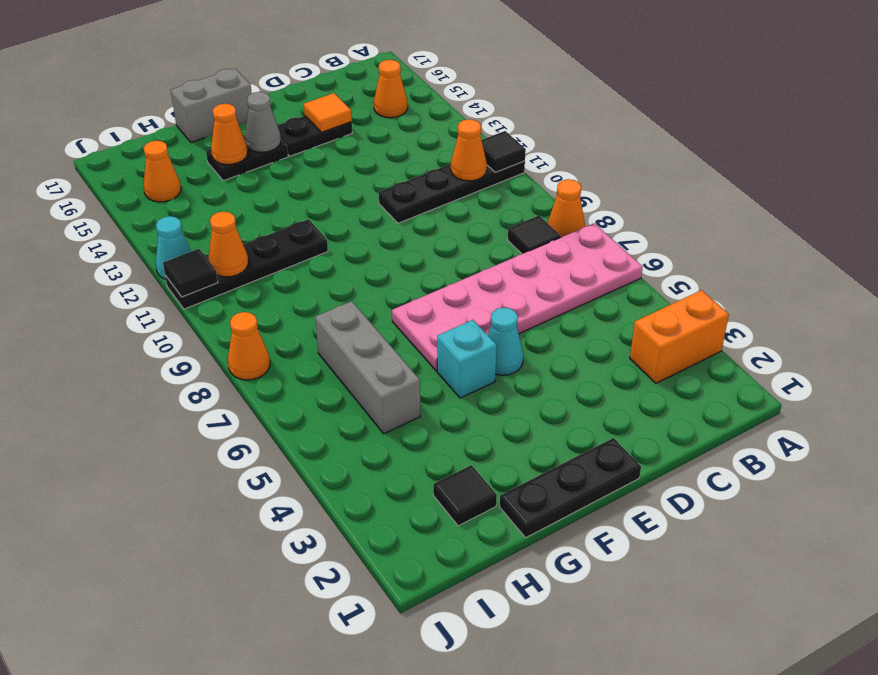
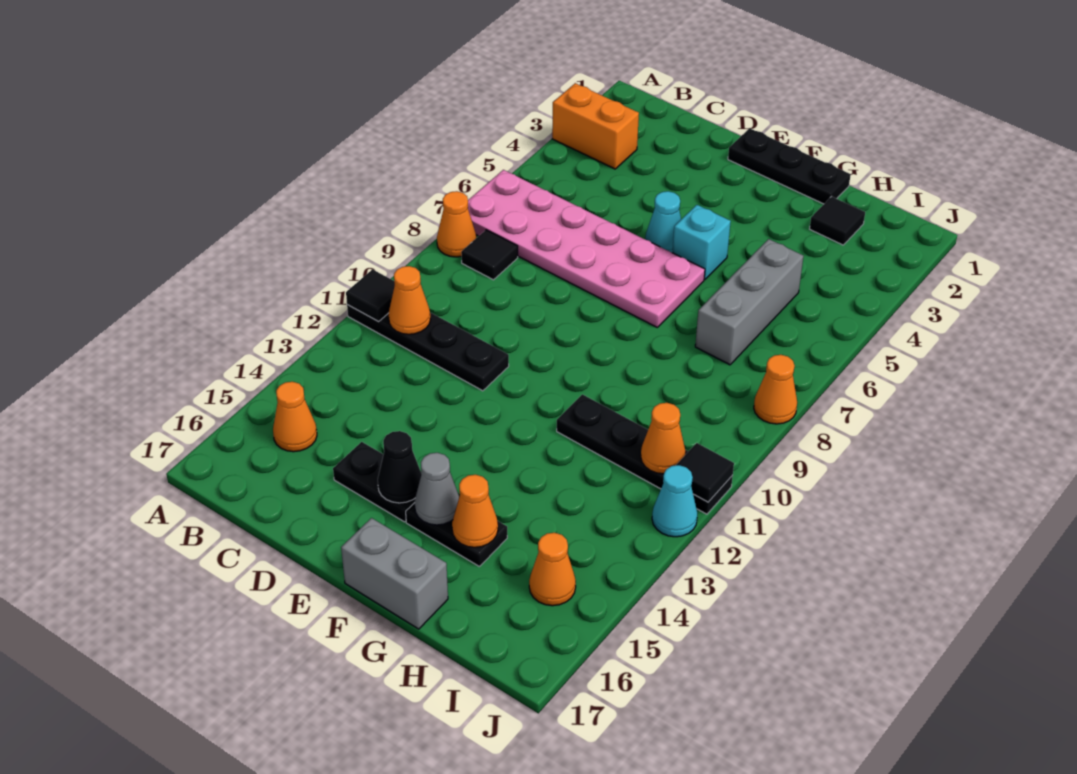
orange 1x1 tile [304,93,352,132] -> none
none -> black 1x1 cone [378,431,422,503]

